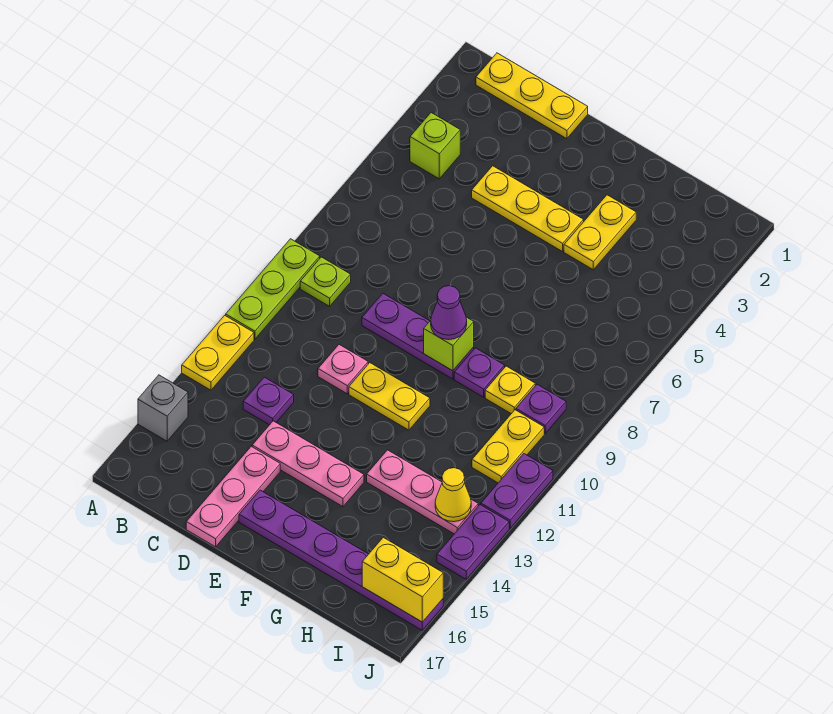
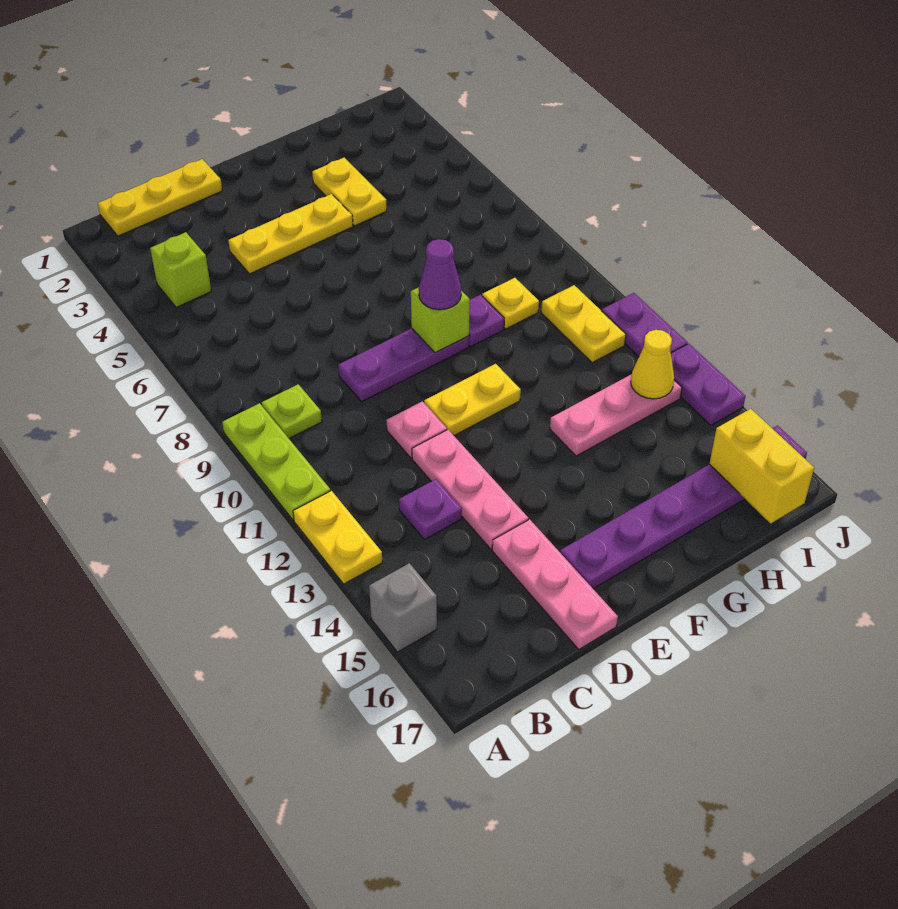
pink 1x3 plate [252,421,364,507] -> pink 1x3 plate turned to [412,430,528,549]
purple 1x1 plate [516,384,566,434] -> none
yellow 1x2 brick [362,537,443,622] -> yellow 1x2 brick turned to [709,409,814,523]

